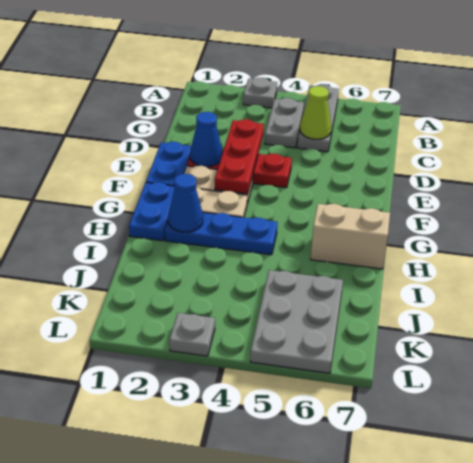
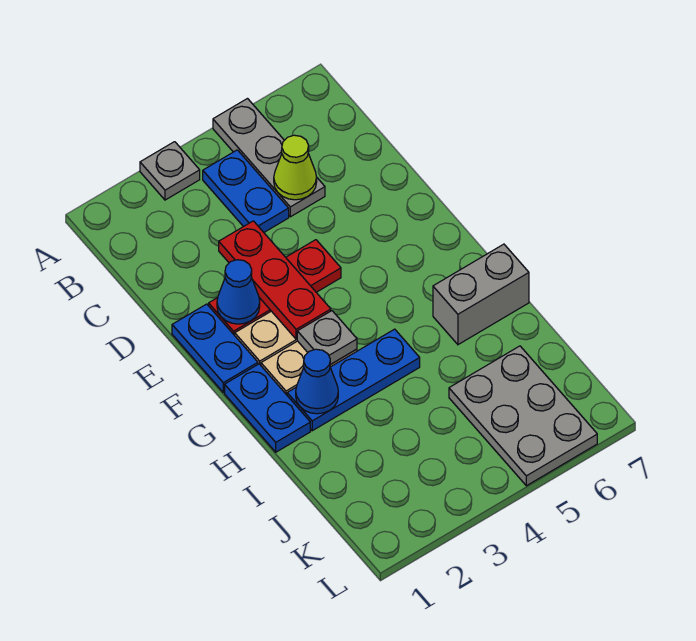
grey 1x2 plate [265,98,304,148] -> blue 1x2 plate [203,150,289,232]
tan 1x2 brick [311,204,390,269] -> grey 1x2 brick [433,244,529,345]
grey 1x1 plate [169,313,215,356] -> grey 1x1 plate moved to [297,311,357,365]

